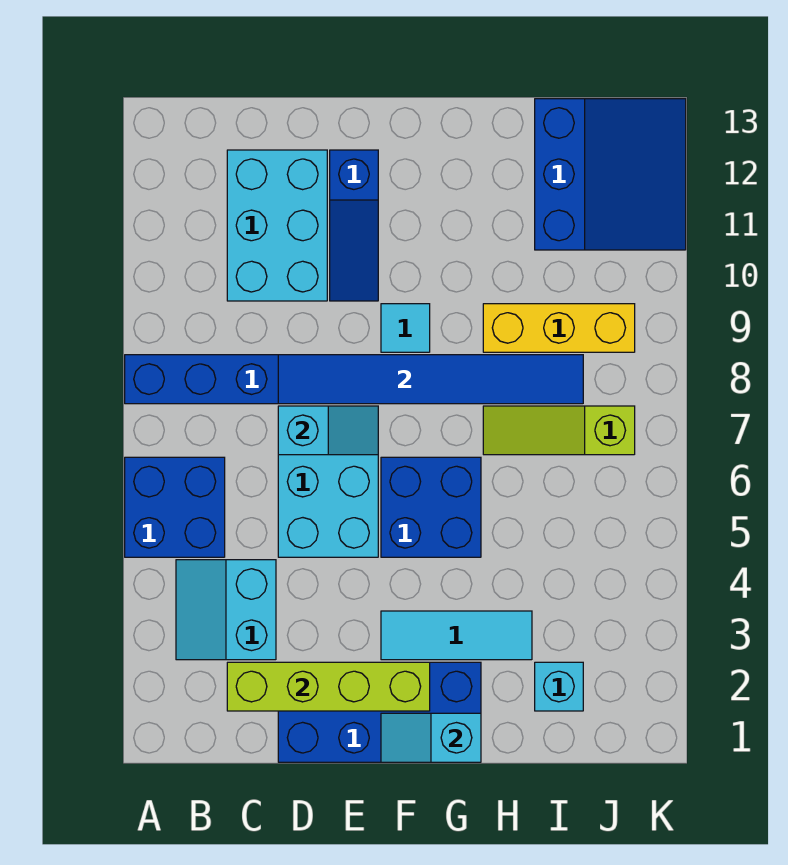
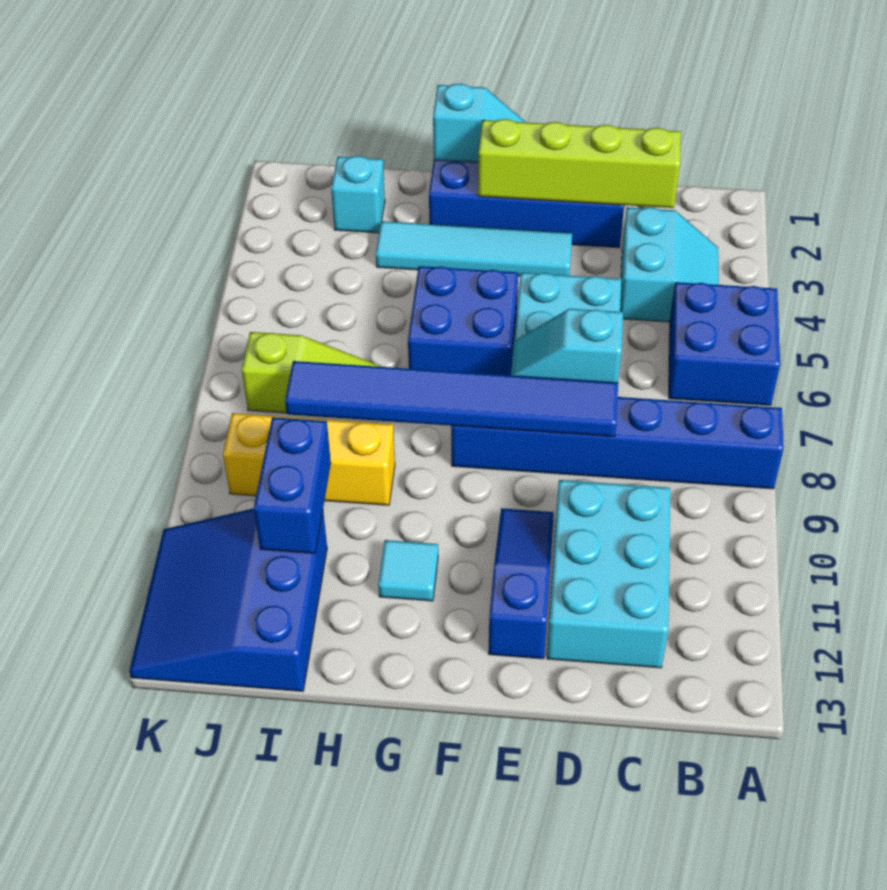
cyan 1x3 tile [381,611,532,660] -> cyan 1x4 tile [376,221,572,276]
cyan 1x1 tile [381,304,430,352] -> cyan 1x1 tile moved to [378,540,438,601]
none -> blue 1x2 brick [254,417,331,554]

